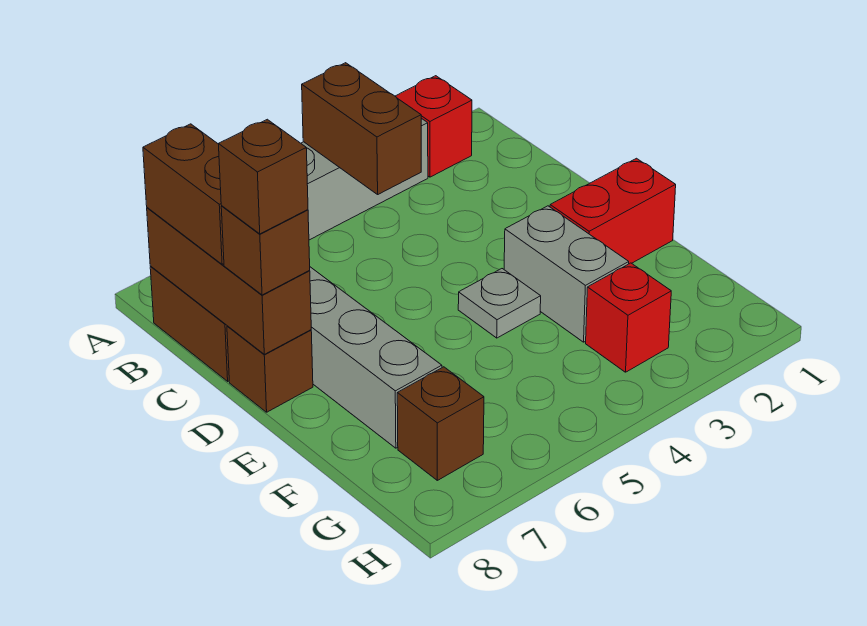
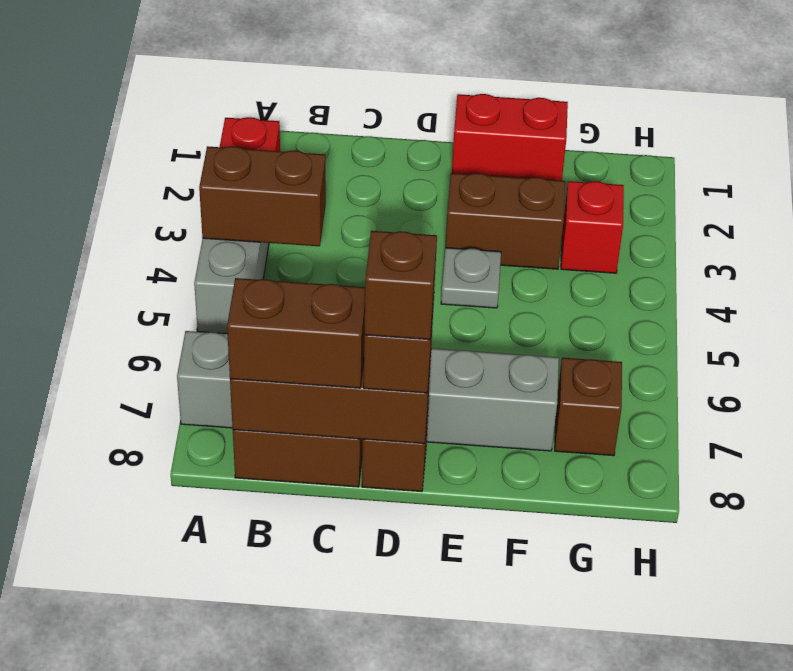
red 1x2 brick [550,158,676,264] -> red 1x2 brick turned to [452,94,568,181]
grey 1x2 brick [504,206,629,342] -> brown 1x2 brick [445,173,565,269]

